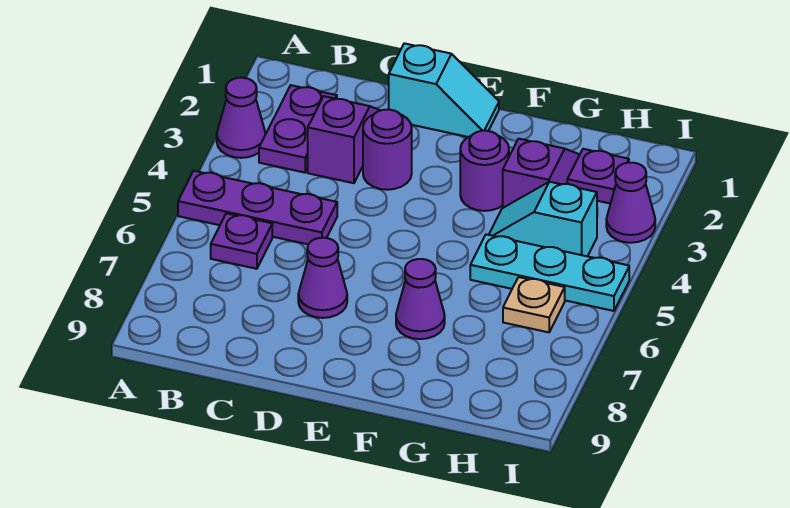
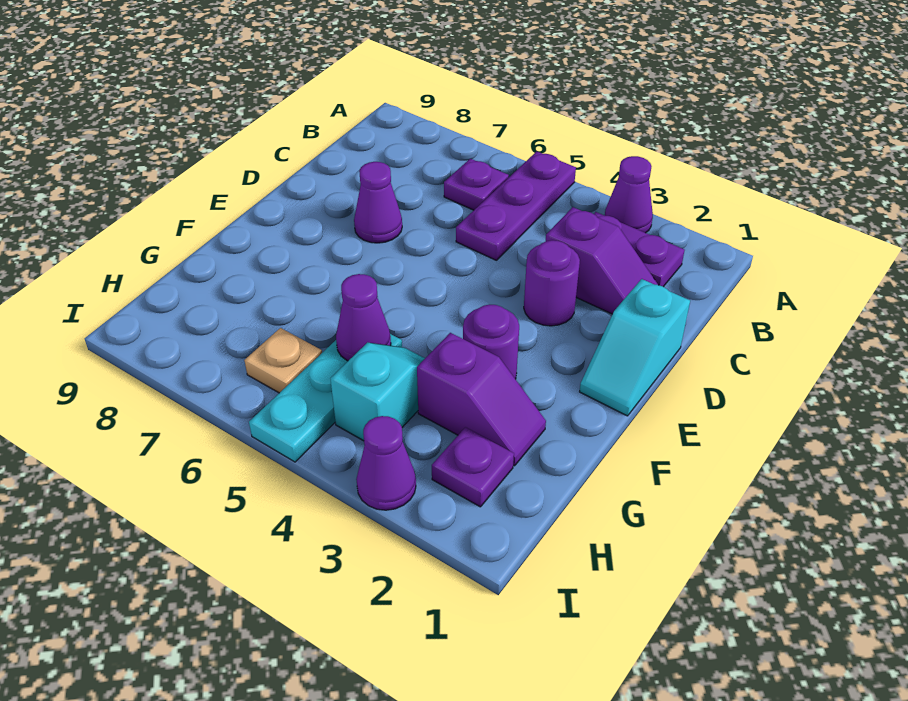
purple 1x1 cone [396,259,445,339] -> purple 1x1 cone moved to [336,274,391,361]

